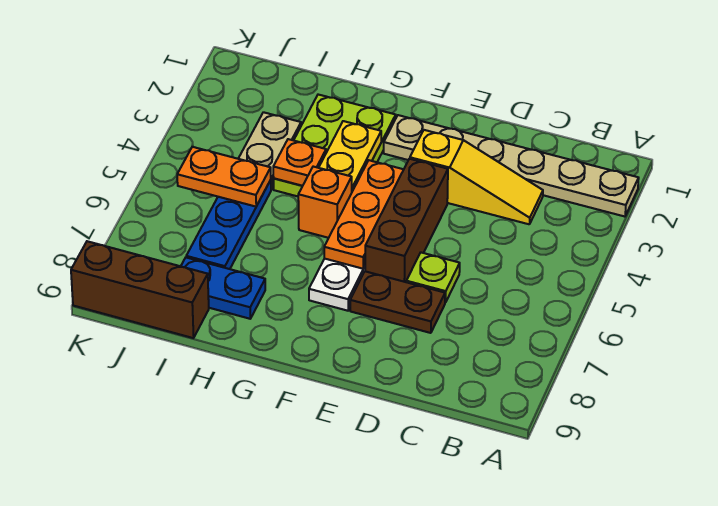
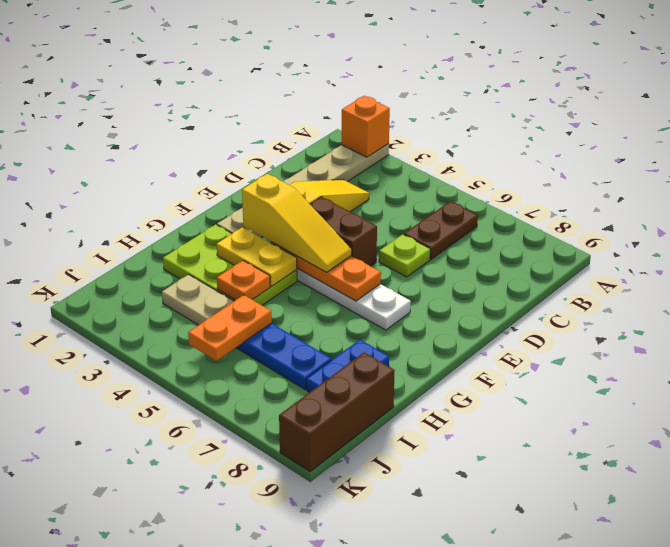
brown 1x2 plate [350,271,445,333] -> brown 1x2 plate moved to [404,201,478,259]
brown 1x3 brick [365,159,448,282] -> brown 1x2 brick [310,197,377,266]
none -> yellow 1x3 slope [242,174,352,272]
orange 1x1 brick [298,167,352,238] -> orange 1x1 brick moved to [342,96,390,157]

